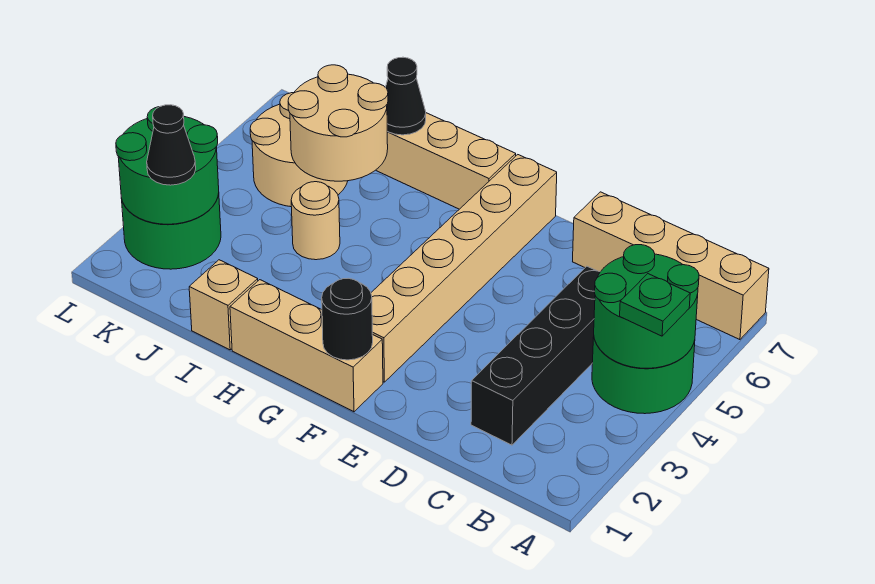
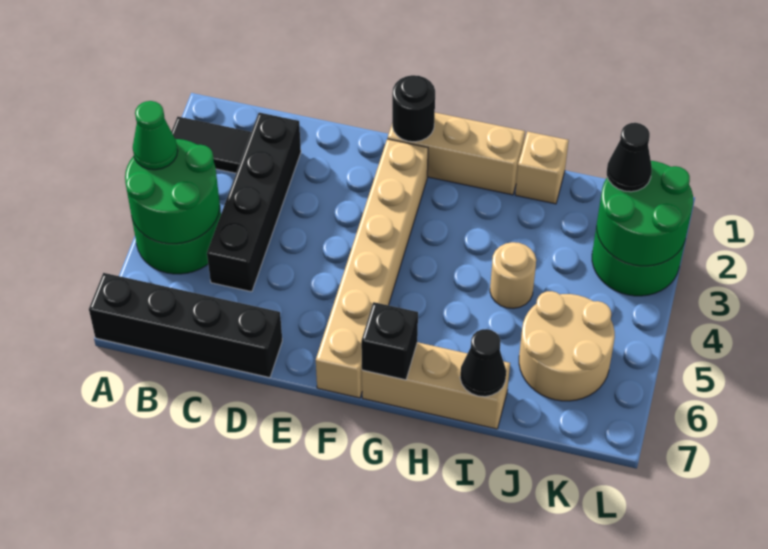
none -> black 1x2 tile [171,117,251,173]
green 1x1 plate [620,274,690,336] -> green 1x1 cone [133,101,178,170]
tan 1x4 brick [573,192,769,340] -> black 1x4 brick [89,273,282,378]
none -> black 1x1 brick [361,302,418,380]
tan 2x2 round brick [288,65,388,181] -> none

